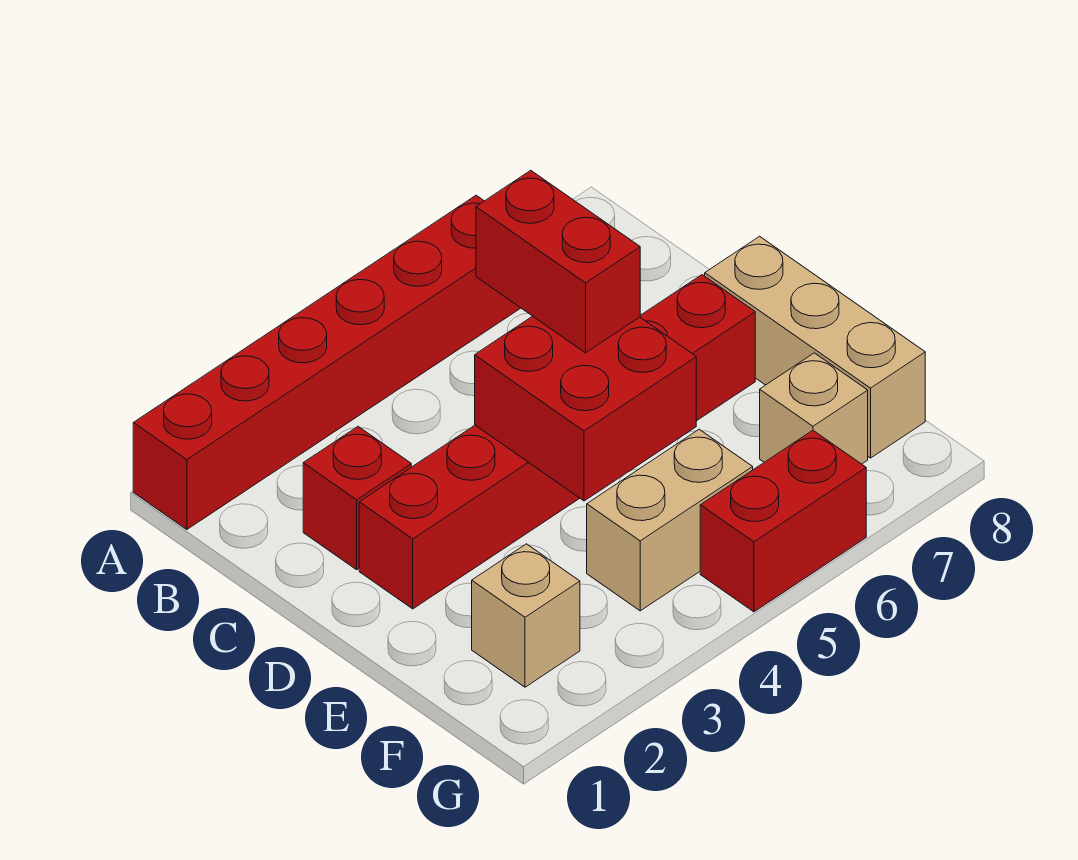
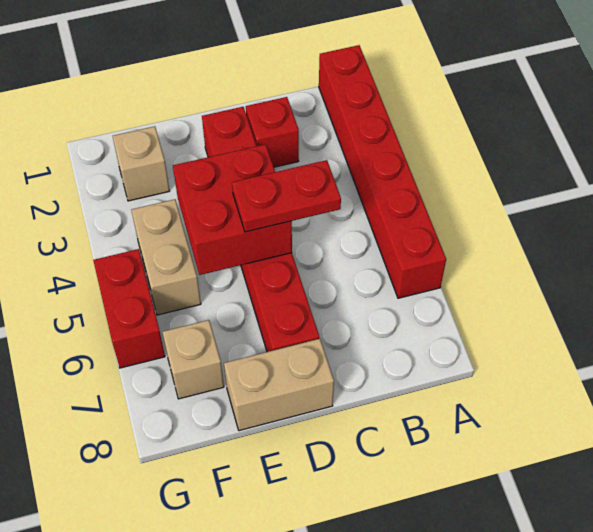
red 1x2 brick [476,170,640,353] -> red 1x2 plate [232,160,341,232]
tan 1x3 brick [705,236,925,458] -> tan 1x2 brick [224,339,334,431]

